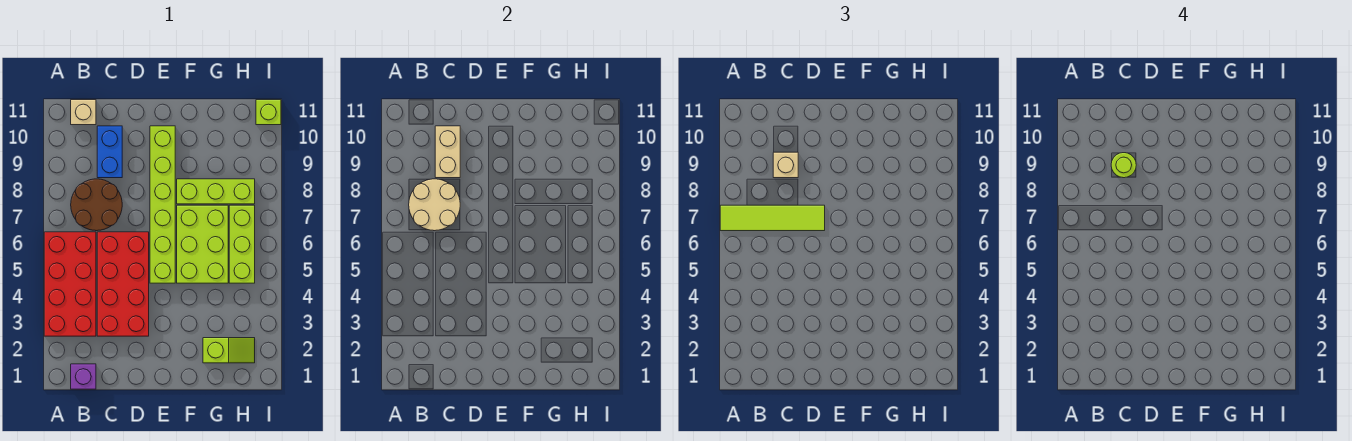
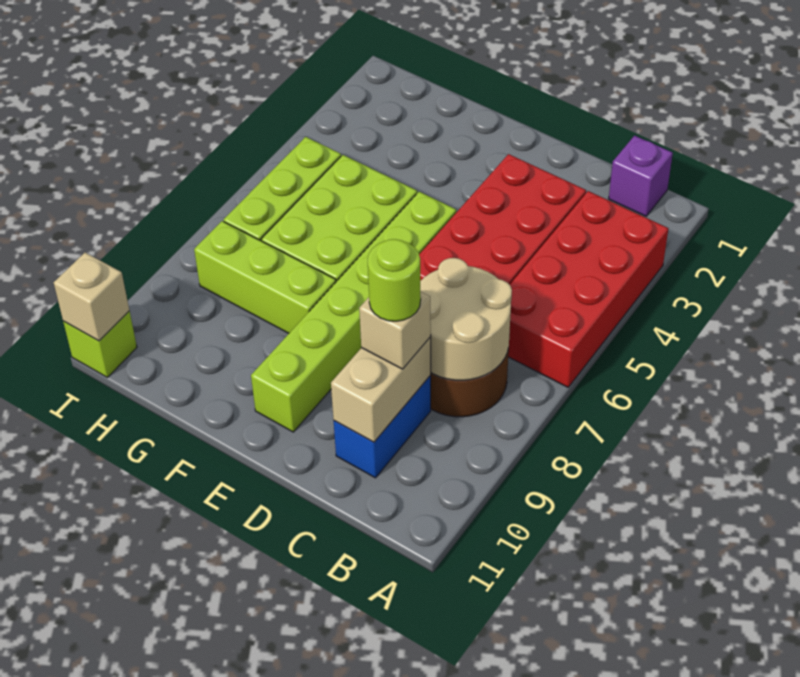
lime 1x4 tile [720,205,825,231] -> none
tan 1x1 brick [71,100,96,125] -> tan 1x1 brick moved to [54,253,129,341]
lime 1x2 slope [203,338,255,363] -> none

